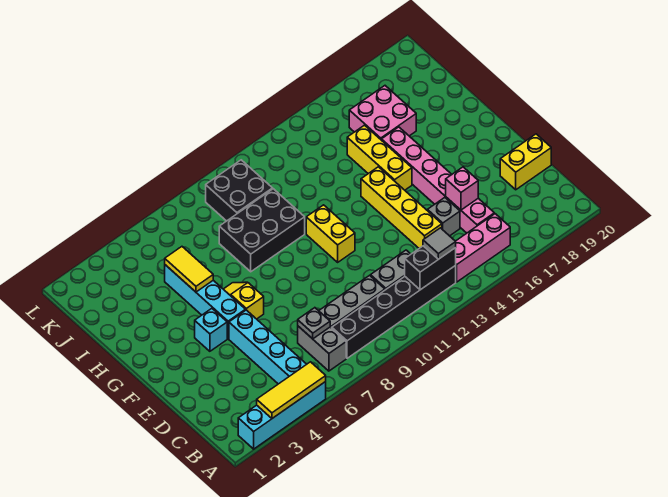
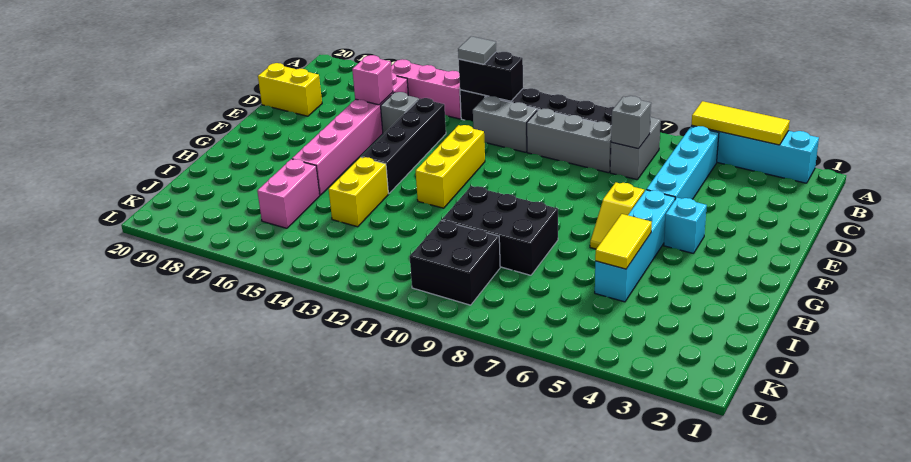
grey 1x1 plate [298,308,330,339] -> grey 1x1 brick [611,96,651,149]
yellow 1x4 brick [361,167,442,248] -> black 1x4 brick [361,98,446,194]
yellow 1x2 brick [306,205,355,262] -> yellow 1x2 brick moved to [329,157,388,227]
yellow 1x3 brick [347,125,412,190] -> yellow 1x3 brick moved to [416,125,485,208]
pink 2x2 brick [349,86,416,139] -> pink 1x2 brick [257,159,320,228]

